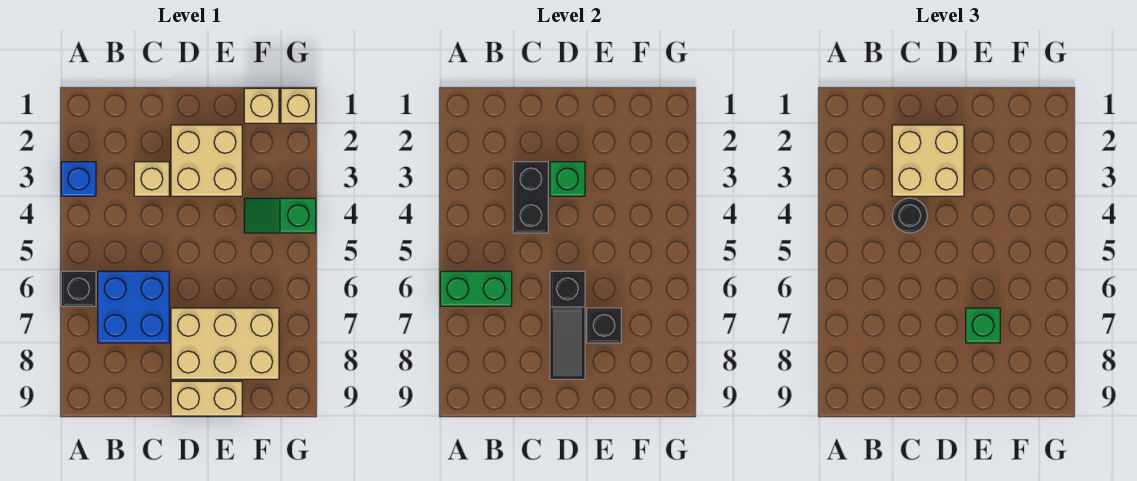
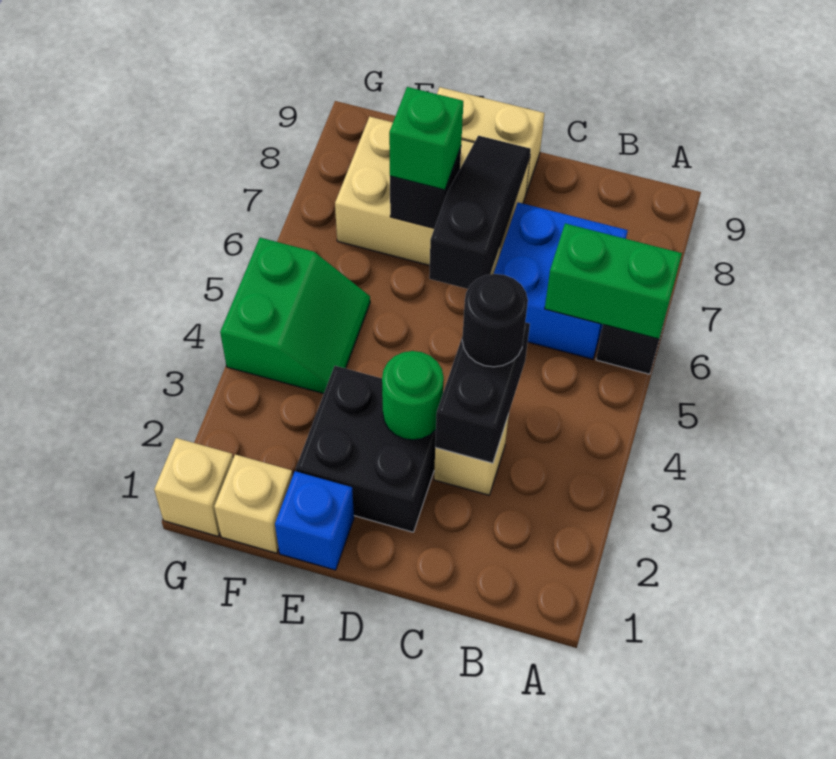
blue 1x1 brick [61,162,96,196] -> blue 1x1 brick moved to [275,471,354,570]
tan 2x2 brick [892,125,964,196] -> none
tan 2x2 brick [171,125,242,196] -> black 2x2 brick [296,366,436,532]
green 1x1 brick [550,162,585,196] -> green 1x1 round brick [382,351,444,440]
green 1x2 slope [244,198,316,233] -> green 2x2 slope [220,238,370,394]

